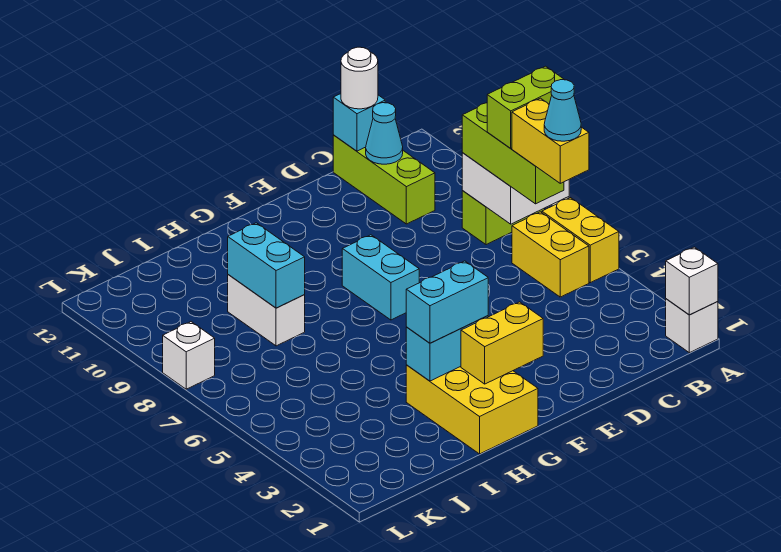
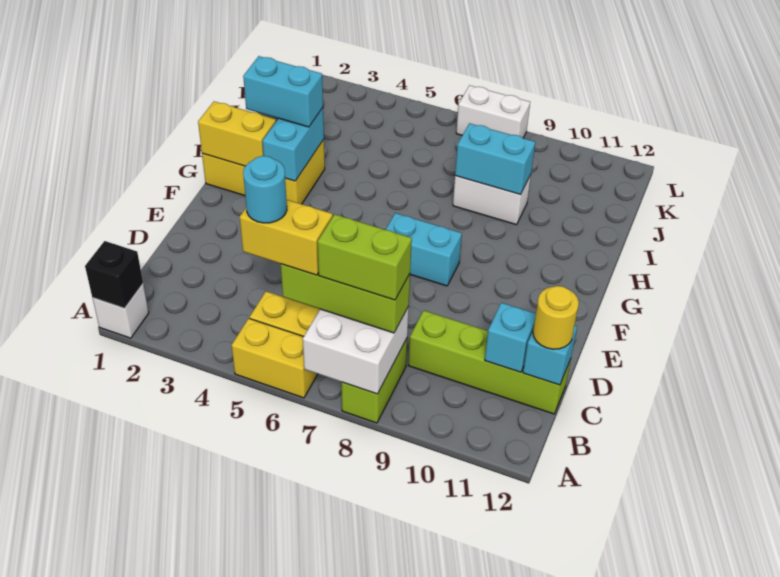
white 1x1 brick [666,247,718,315] -> black 1x1 brick [85,241,143,308]
lime 1x2 brick [487,66,564,148] -> lime 1x2 brick turned to [318,214,412,300]
cyan 1x1 cone [544,80,581,141] -> cyan 1x1 round brick [243,156,287,223]
lime 1x3 brick [333,135,435,224] -> lime 1x4 brick [408,311,571,414]
cyan 1x1 cone [366,103,403,164] -> cyan 1x1 brick [485,303,536,372]
white 1x1 round brick [341,47,378,109] -> yellow 1x1 round brick [533,286,579,349]
yellow 1x2 brick [461,302,543,384] -> yellow 1x2 brick turned to [198,101,276,166]
cyan 1x2 brick [406,261,488,343] -> cyan 1x2 brick turned to [243,56,323,127]
white 1x1 brick [163,322,215,389] -> white 1x2 brick [456,85,530,138]

